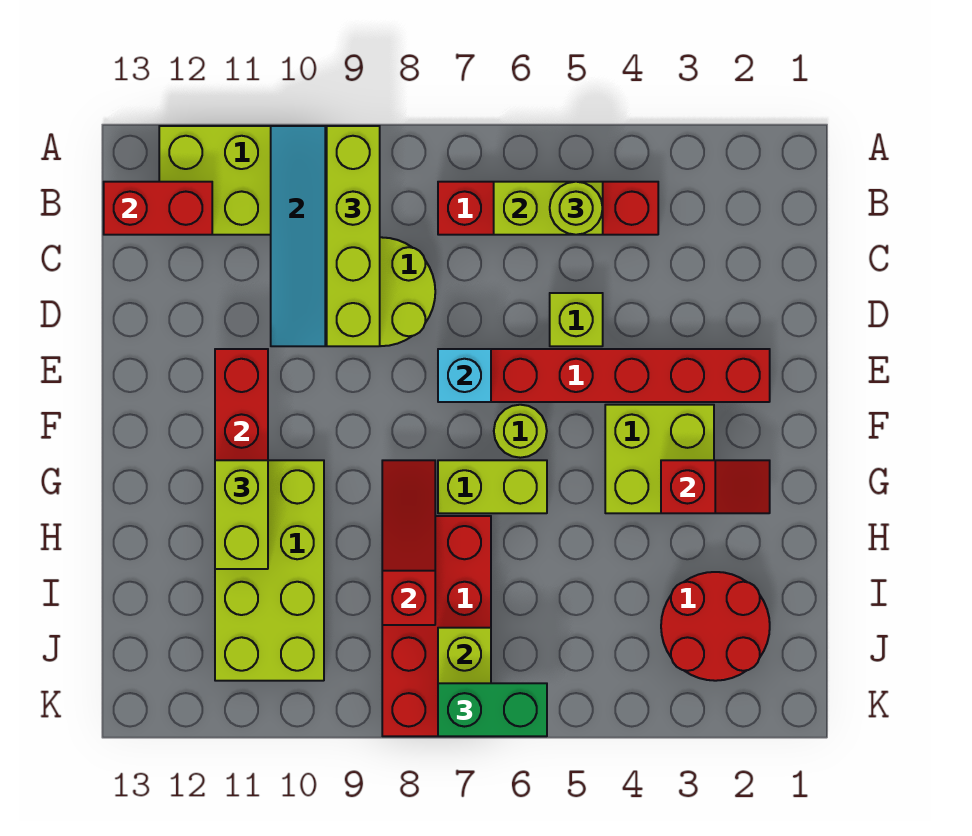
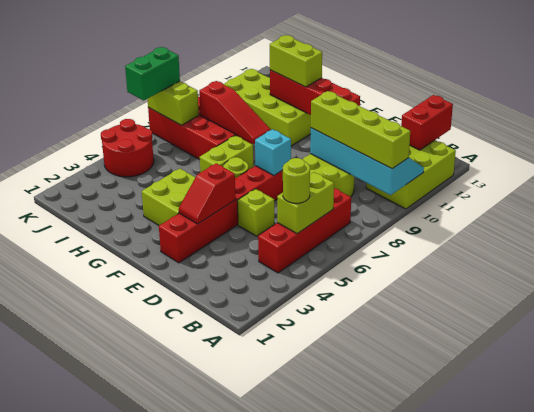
red 1x2 slope [661,460,770,513] -> red 1x2 slope moved to [179,163,236,224]
red 2x2 round brick [661,572,770,681] -> red 2x2 round brick moved to [101,119,154,177]

